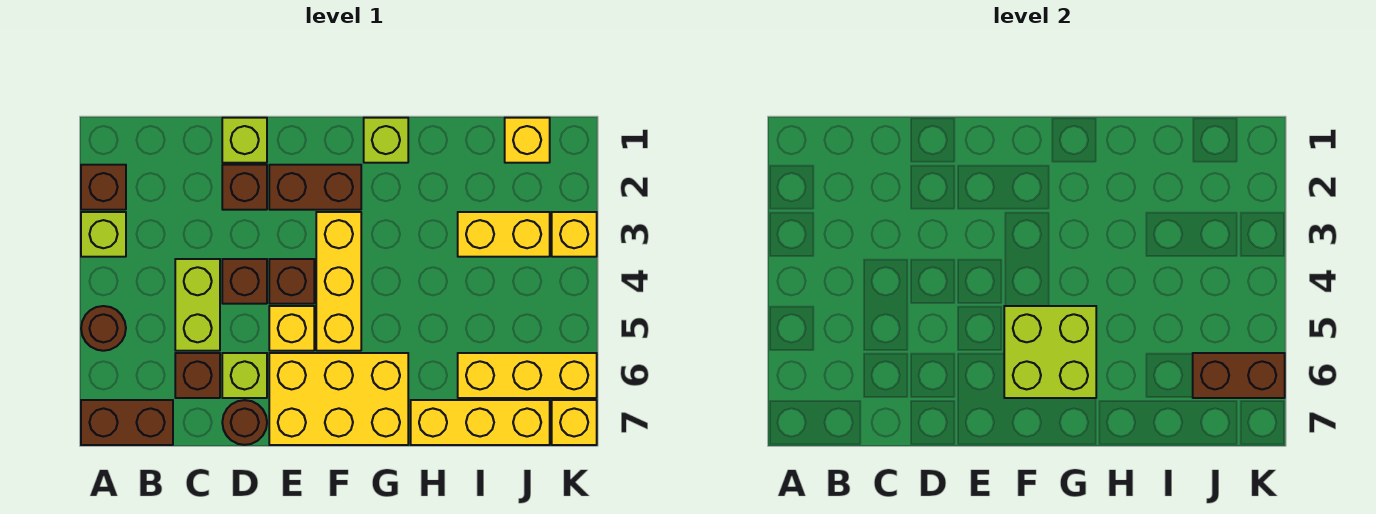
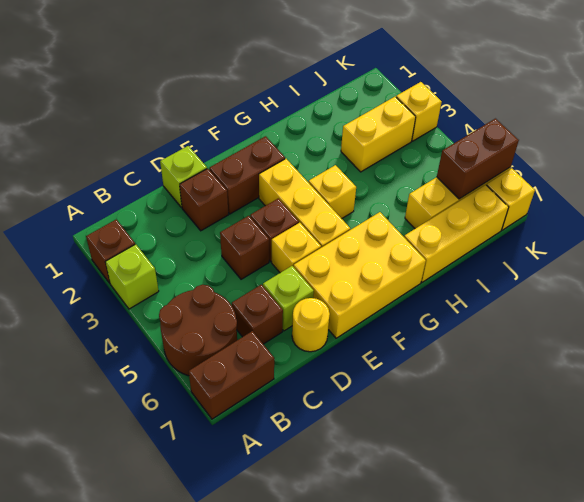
brown 1x1 round brick [81,306,126,351] -> brown 2x2 round brick [159,285,237,376]
lime 1x2 brick [175,259,220,351] -> none
brown 1x1 round brick [222,400,267,445] -> yellow 1x1 round brick [292,298,330,352]
lime 2x2 brick [1004,306,1096,398] -> none
lime 1x1 brick [364,118,408,163] -> none
yellow 1x1 brick [505,118,550,163] -> yellow 1x1 brick moved to [309,165,356,219]

